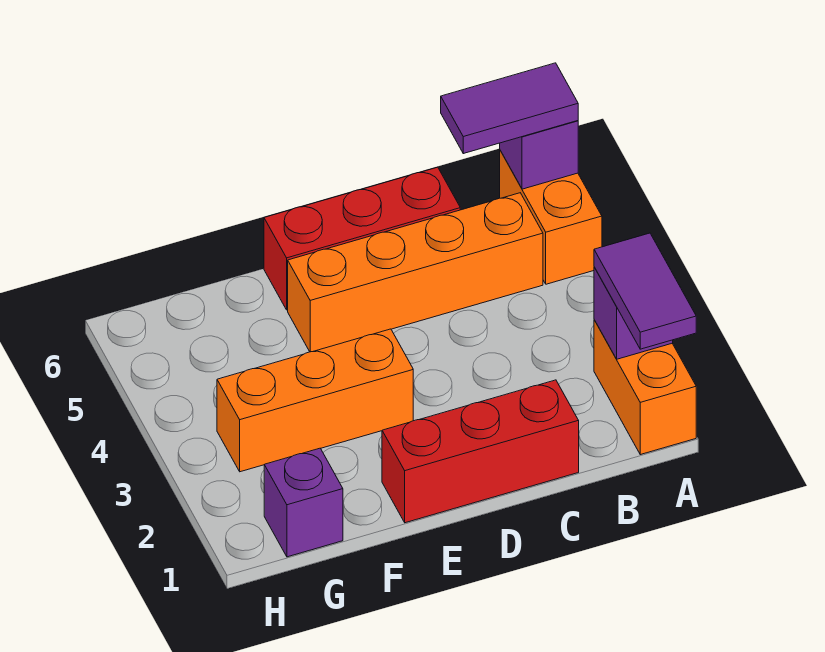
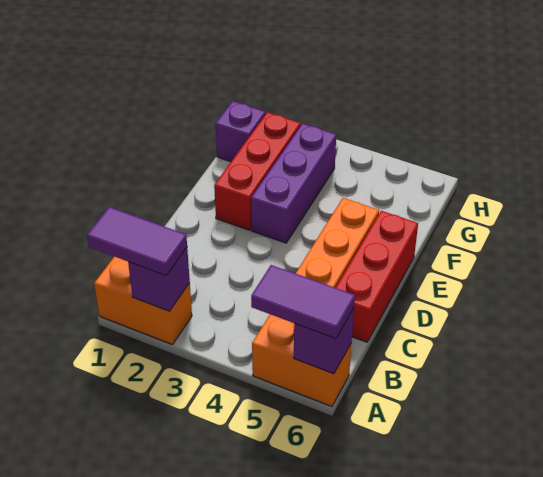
purple 1x2 tile [441,63,578,154] -> purple 1x2 tile turned to [251,265,355,339]
red 1x3 brick [382,380,579,523] -> red 1x3 brick moved to [214,112,301,230]
orange 1x3 brick [217,329,413,472] -> purple 1x3 brick [251,124,336,243]

